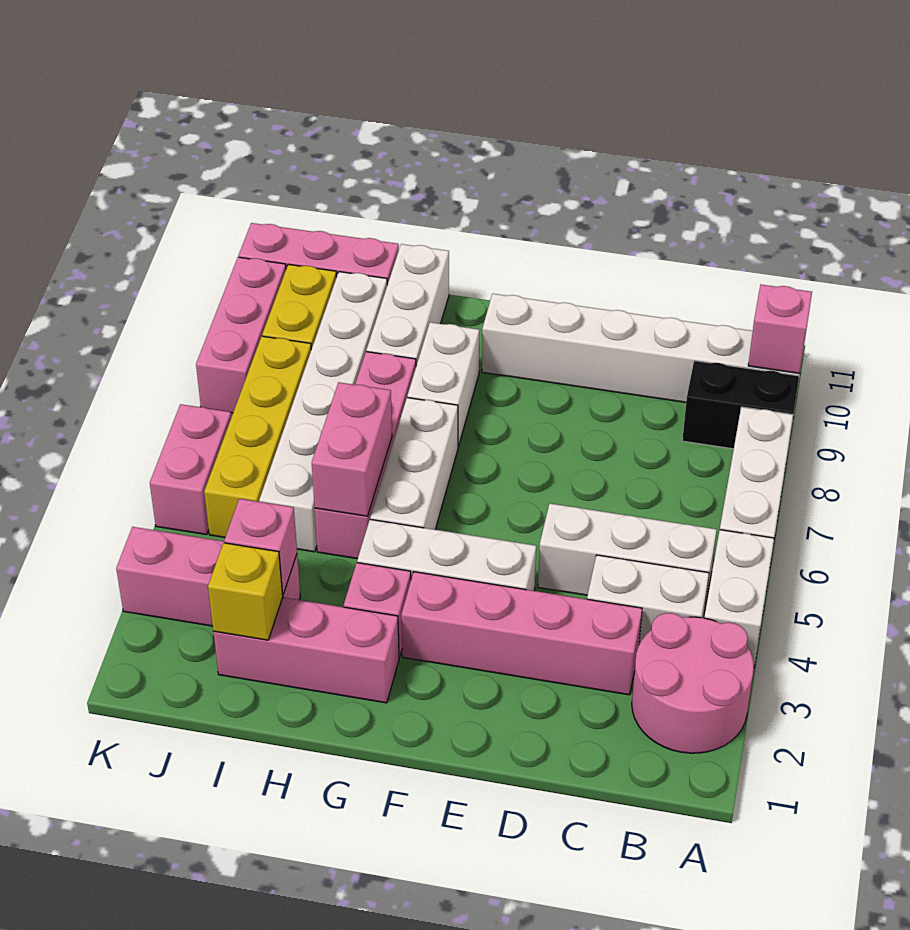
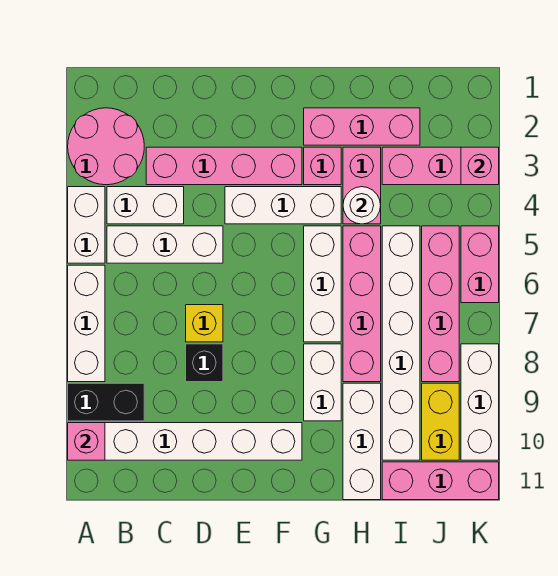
none -> black 1x1 brick [186,344,223,382]
none -> white 1x1 round brick [343,187,381,224]
pink 1x2 brick [312,382,392,516] -> pink 1x2 brick moved to [343,147,381,224]
yellow 1x1 brick [208,543,283,640] -> yellow 1x1 brick moved to [186,305,223,342]
pink 1x1 brick [224,499,297,595] -> pink 1x1 brick moved to [461,147,499,185]
yellow 1x4 brick [204,336,311,537] -> pink 1x4 brick [422,226,459,382]
pink 1x3 brick [196,257,286,413] -> white 1x3 brick [461,344,499,460]

